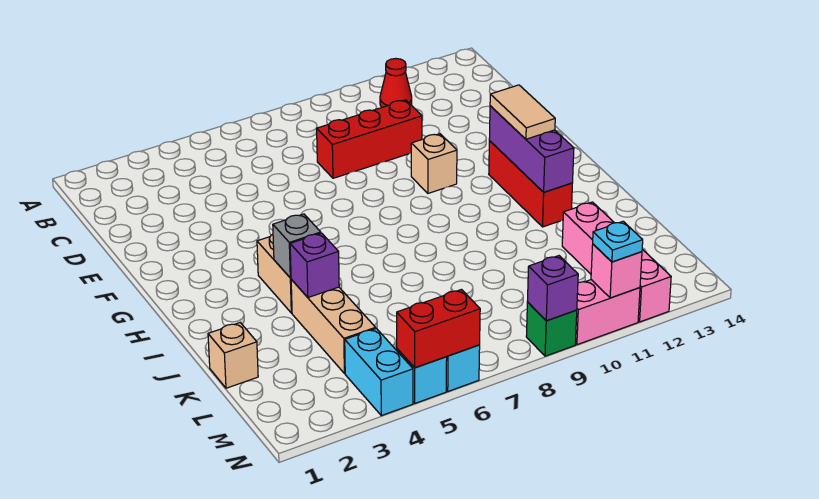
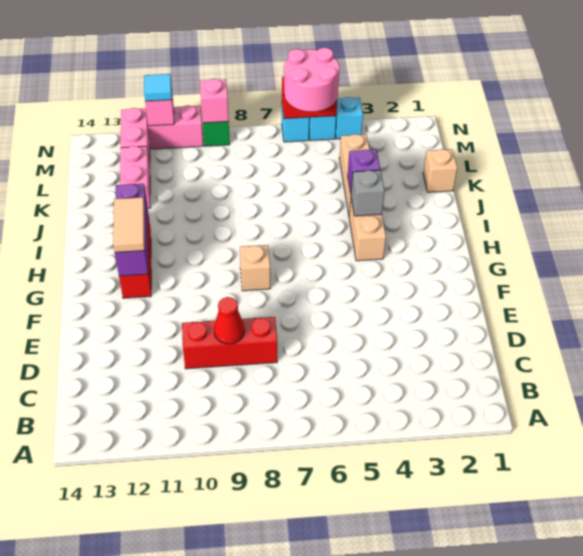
red 1x1 cone [380,59,412,107] -> red 1x1 cone moved to [214,297,245,344]
tan 1x1 brick [411,134,457,193] -> tan 1x1 brick moved to [240,245,270,291]
cyan 1x2 brick [345,328,413,416] -> cyan 1x1 brick [335,97,363,139]
none -> pink 2x2 round brick [284,48,340,112]
purple 1x1 brick [527,256,578,321] -> pink 1x1 brick [200,79,229,123]
cyan 1x1 plate [593,221,643,262] -> cyan 1x1 tile [144,74,172,101]

